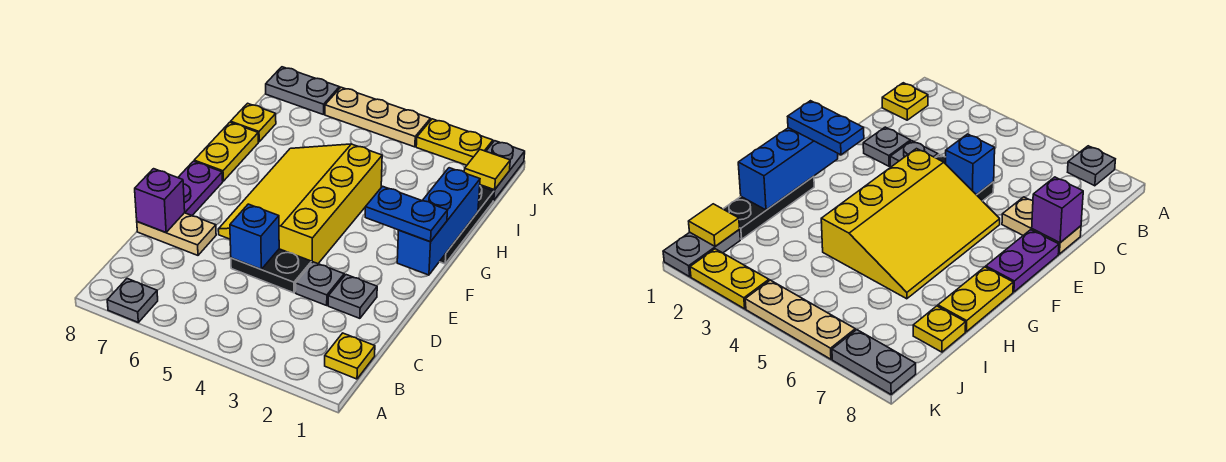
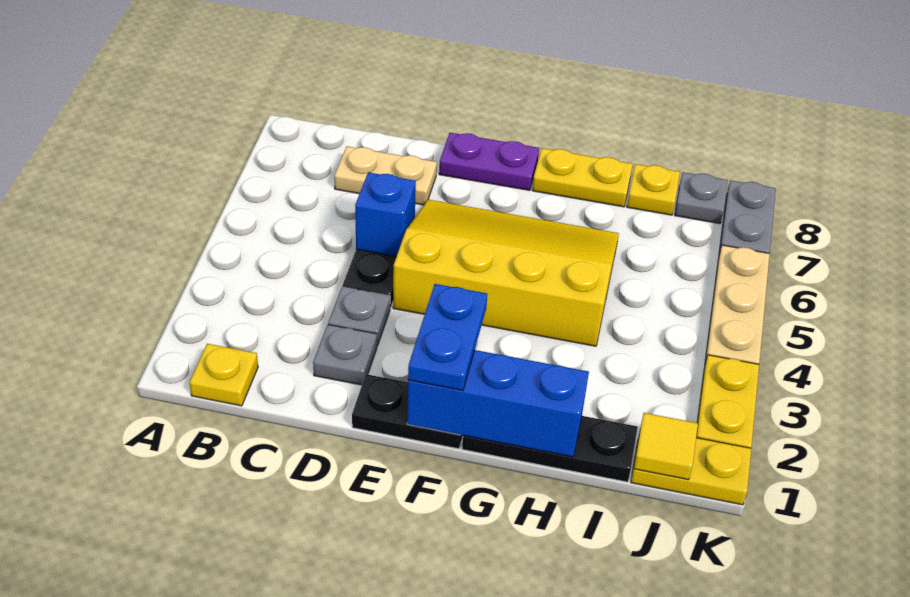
grey 1x1 plate [107,279,158,322] -> grey 1x1 plate moved to [675,172,728,224]
tan 1x2 plate [137,213,216,255] -> tan 1x2 plate turned to [334,146,437,205]
purple 1x1 brick [135,169,185,232] -> none
none -> black 1x2 plate [352,374,463,449]
grey 1x2 plate [480,141,525,201] -> yellow 1x2 plate [631,432,751,505]

